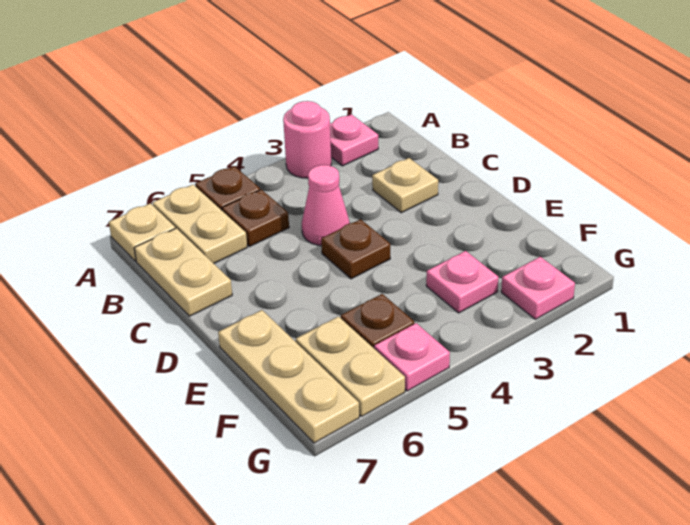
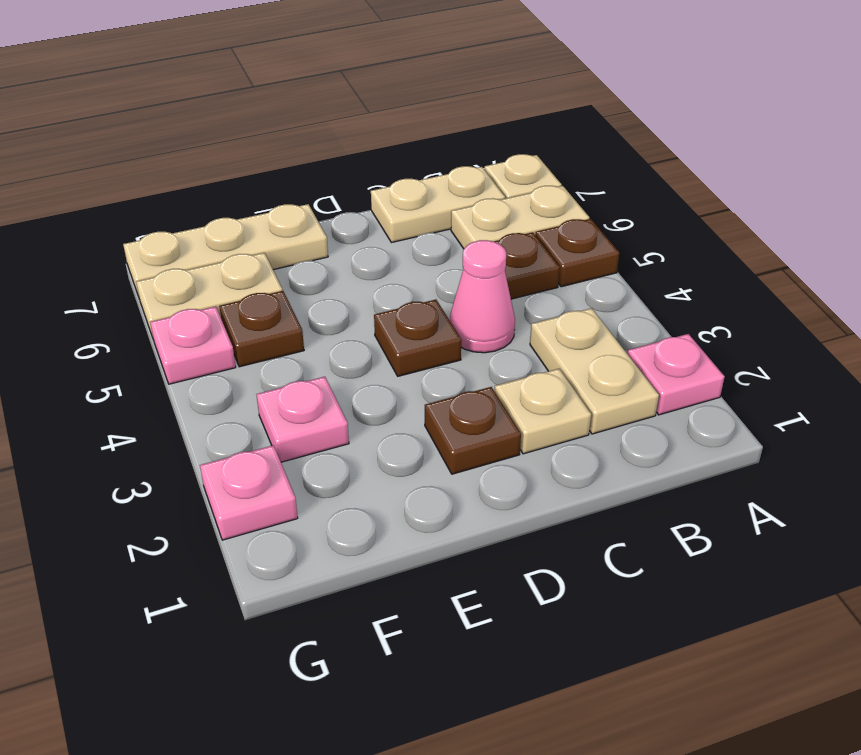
pink 1x1 round brick [283,101,331,178] -> none
none -> tan 1x2 plate [530,308,659,434]
none -> brown 1x1 plate [425,387,521,474]

